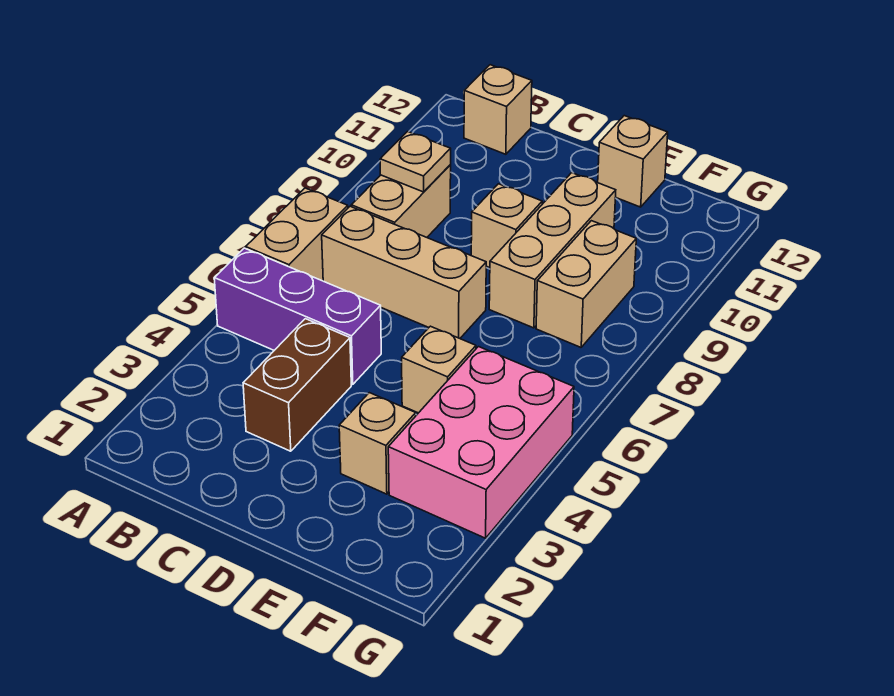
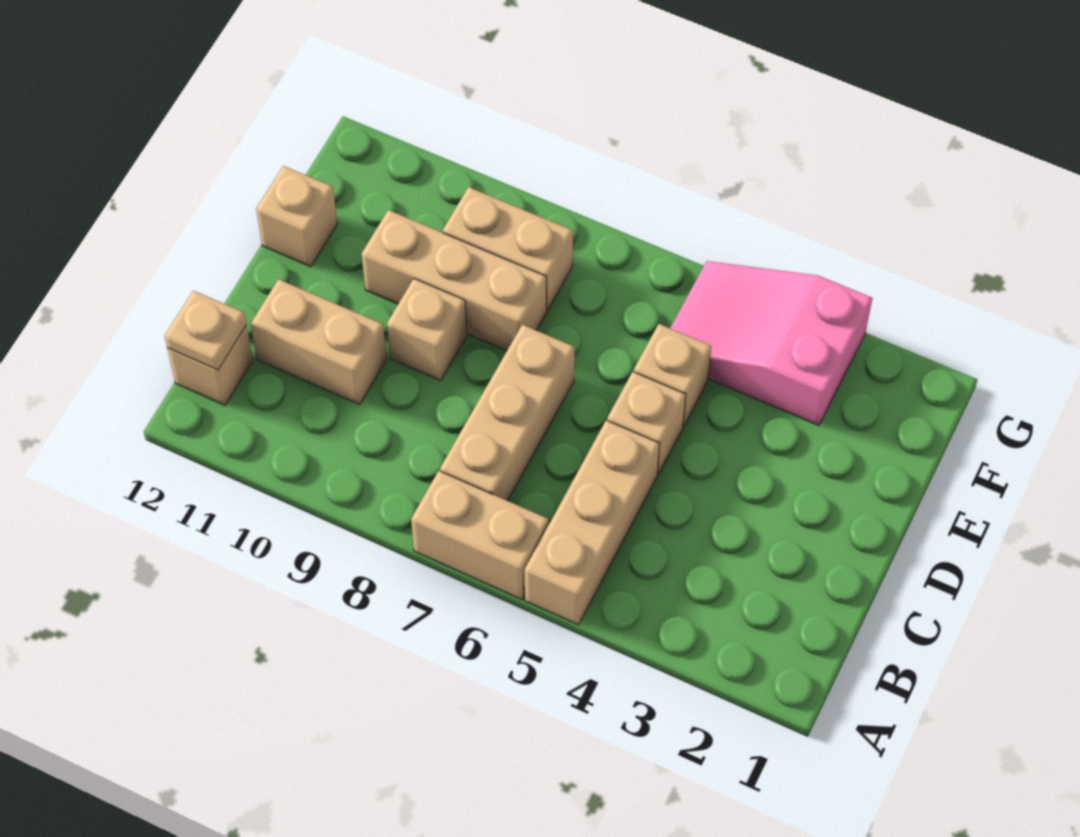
purple 1x3 brick [214,248,381,384] -> tan 1x3 brick [525,420,660,625]
tan 1x2 brick [351,165,451,237] -> tan 1x2 brick moved to [251,279,386,405]
tan 1x1 plate [380,131,451,192] -> tan 1x1 plate moved to [164,291,246,370]
brown 1x2 brick [243,319,351,451] -> none
tan 1x1 brick [339,393,416,494] -> tan 1x1 brick moved to [607,372,686,474]
pink 2x3 brick [388,347,574,538] -> pink 2x3 slope [670,261,872,425]

